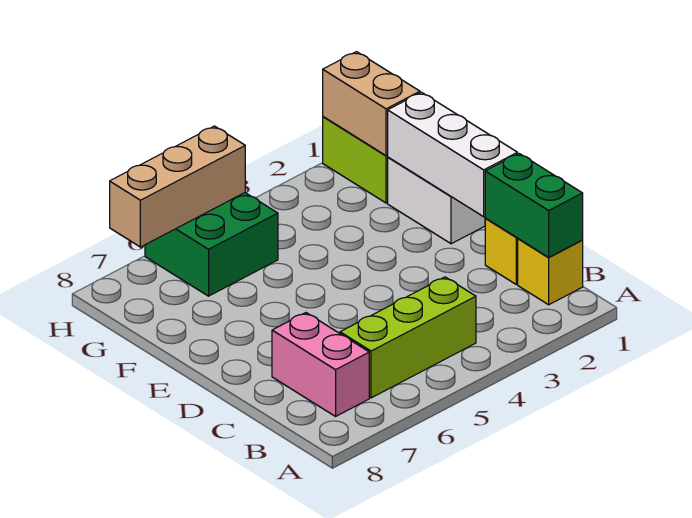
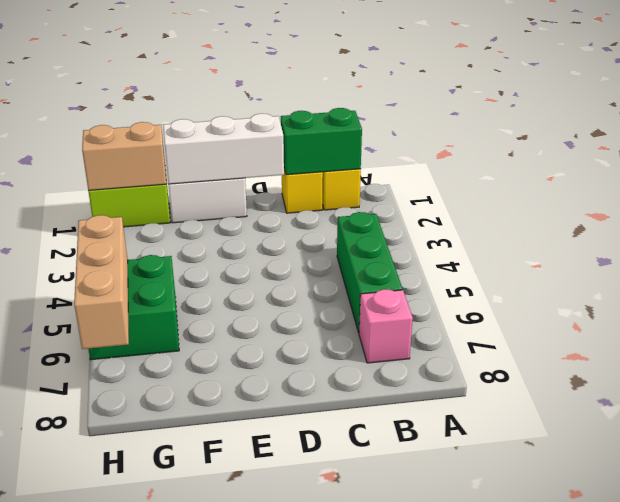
lime 1x3 brick [340,277,476,398] -> green 1x3 brick [337,212,402,332]
pink 1x2 brick [272,313,369,416] -> pink 1x1 brick [359,289,413,363]

